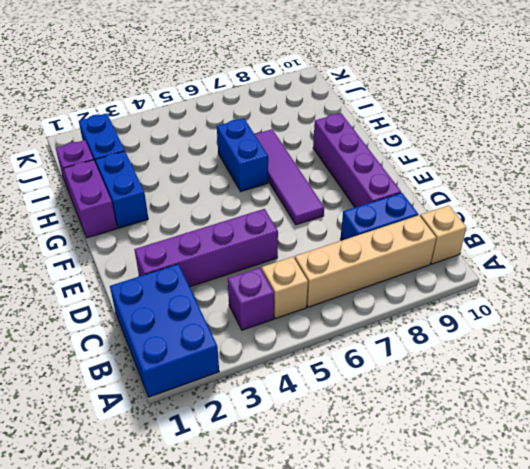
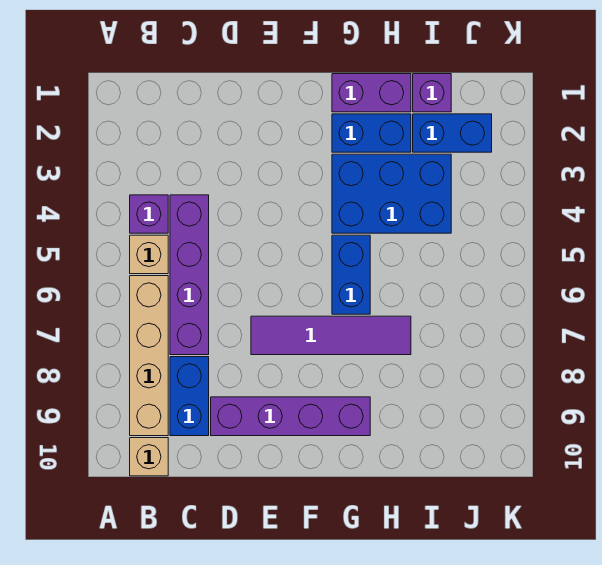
blue 2x3 brick [110,264,219,397] -> blue 2x3 brick moved to [332,154,451,233]
purple 1x4 brick [134,209,278,287] -> purple 1x4 brick moved to [170,195,209,355]
blue 1x2 brick [217,118,268,191] -> blue 1x2 brick turned to [332,235,370,314]

